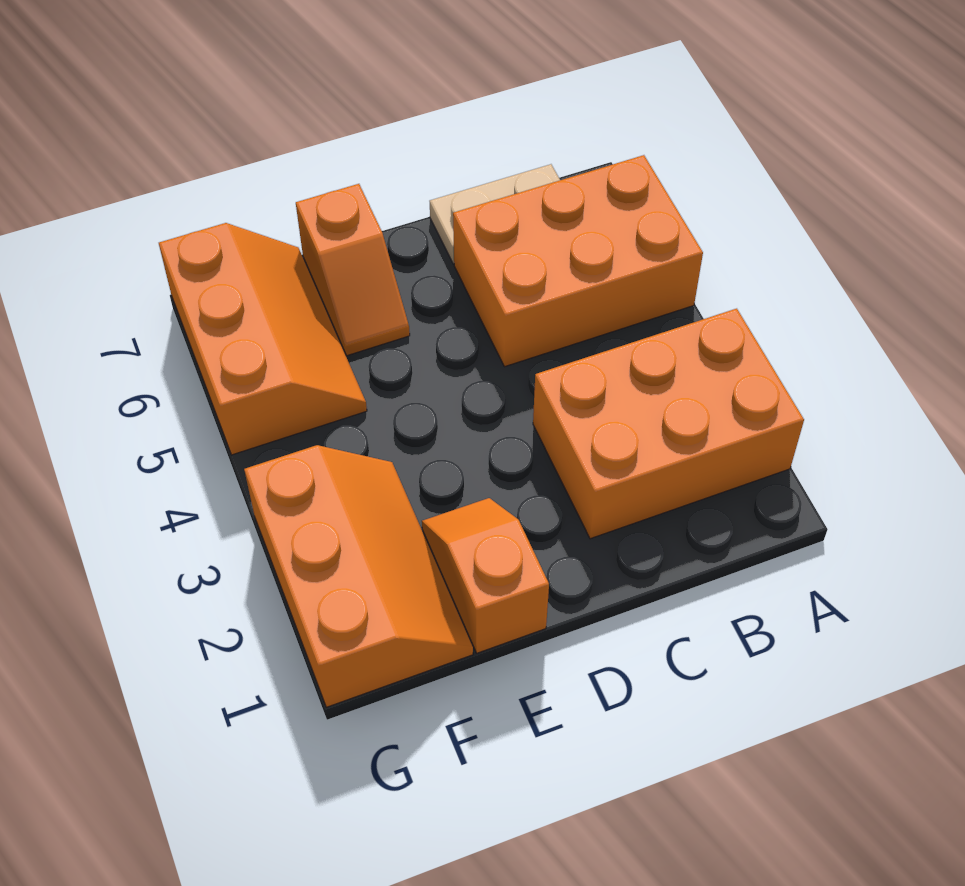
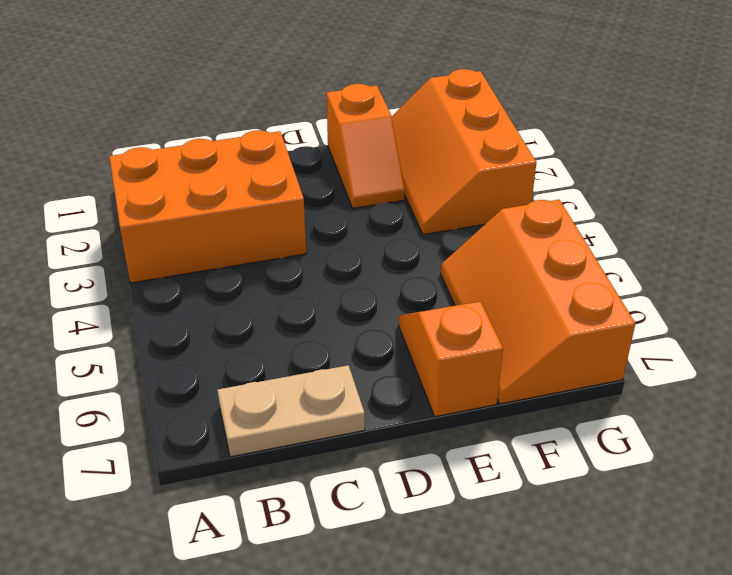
orange 2x3 brick [453,155,703,367] -> none

